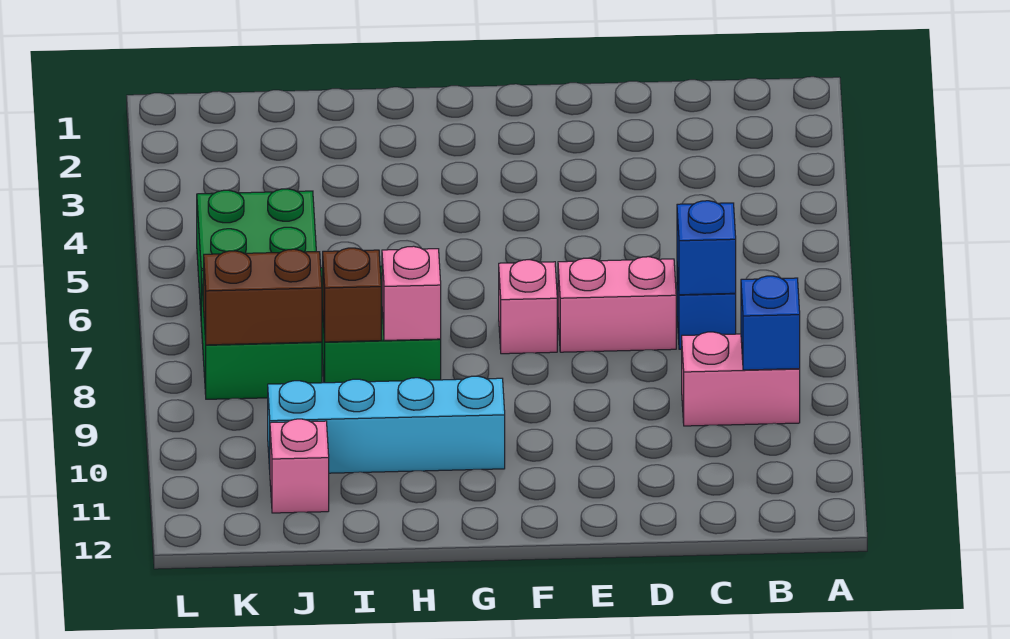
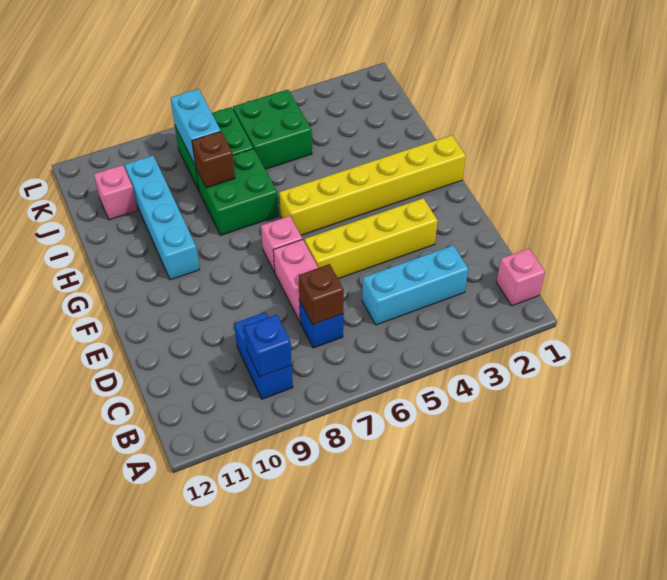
pink 1x2 brick [682,332,800,426] -> blue 1x2 brick [234,312,293,399]
none -> cyan 1x3 brick [362,245,468,325]
blue 1x1 brick [677,201,736,295] -> brown 1x1 brick [298,264,344,325]
none -> yellow 1x4 brick [305,198,438,279]
none -> yellow 1x6 brick [279,135,466,235]
pink 1x1 brick [382,246,441,340] -> pink 1x1 brick moved to [496,248,545,306]
brown 1x2 brick [204,249,322,345] -> cyan 1x2 brick [171,89,221,165]

